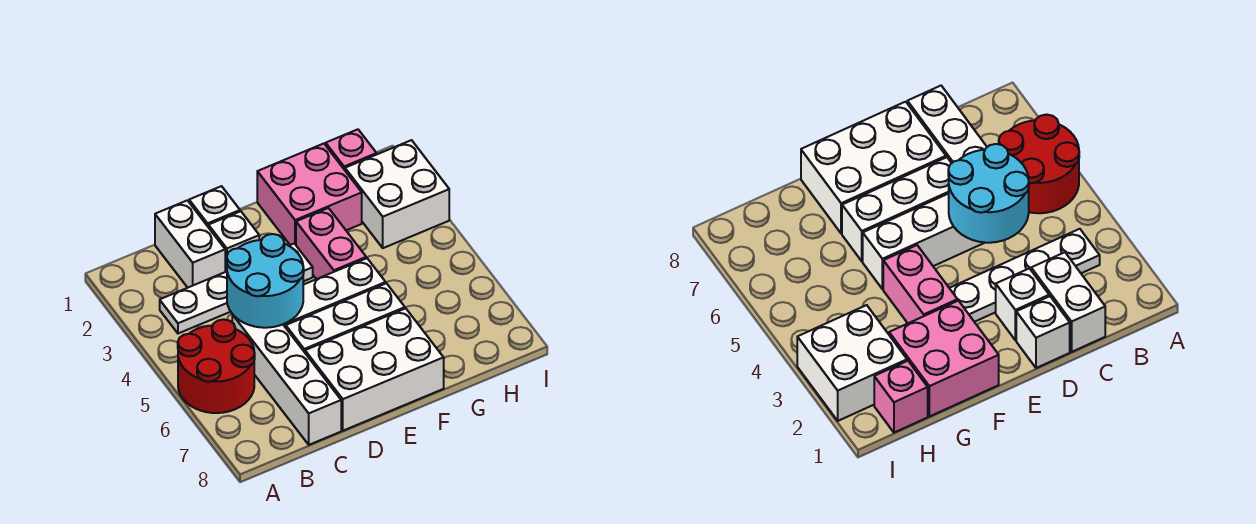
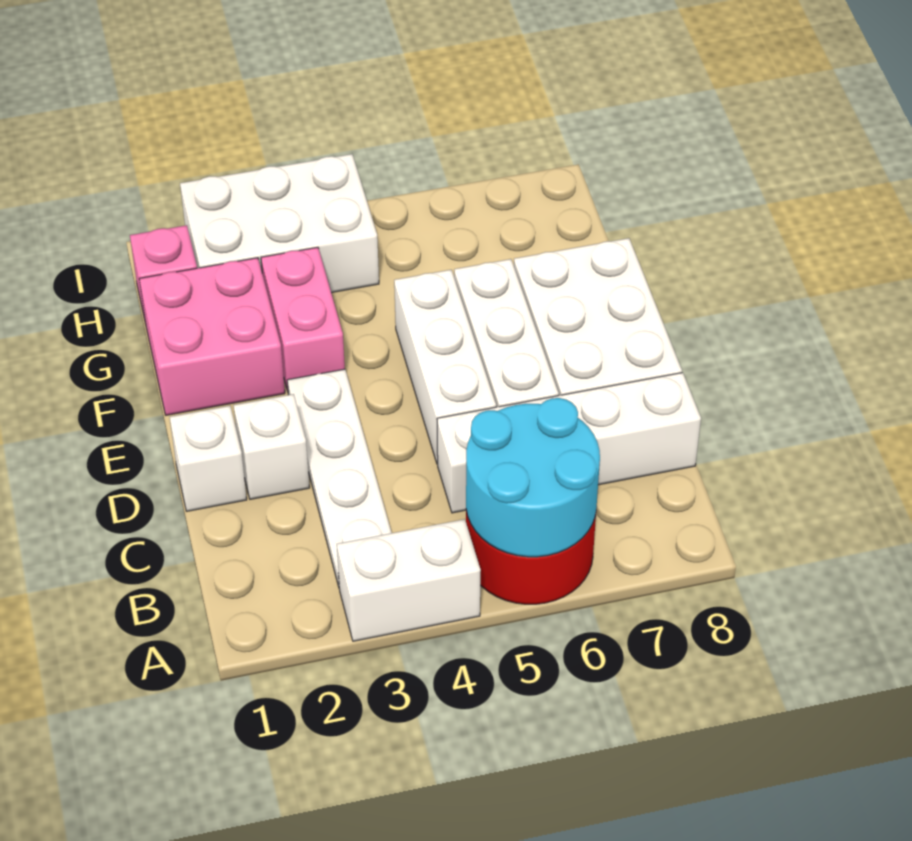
white 1x2 brick [155,200,225,288] -> white 1x2 brick moved to [337,519,481,641]
cyan 2x2 round brick [227,234,304,328] -> cyan 2x2 round brick moved to [466,398,600,557]
pink 1x2 brick [296,208,366,279] -> pink 1x2 brick turned to [261,247,345,391]
white 2x2 brick [345,140,449,248] -> white 2x3 brick [180,154,379,293]

